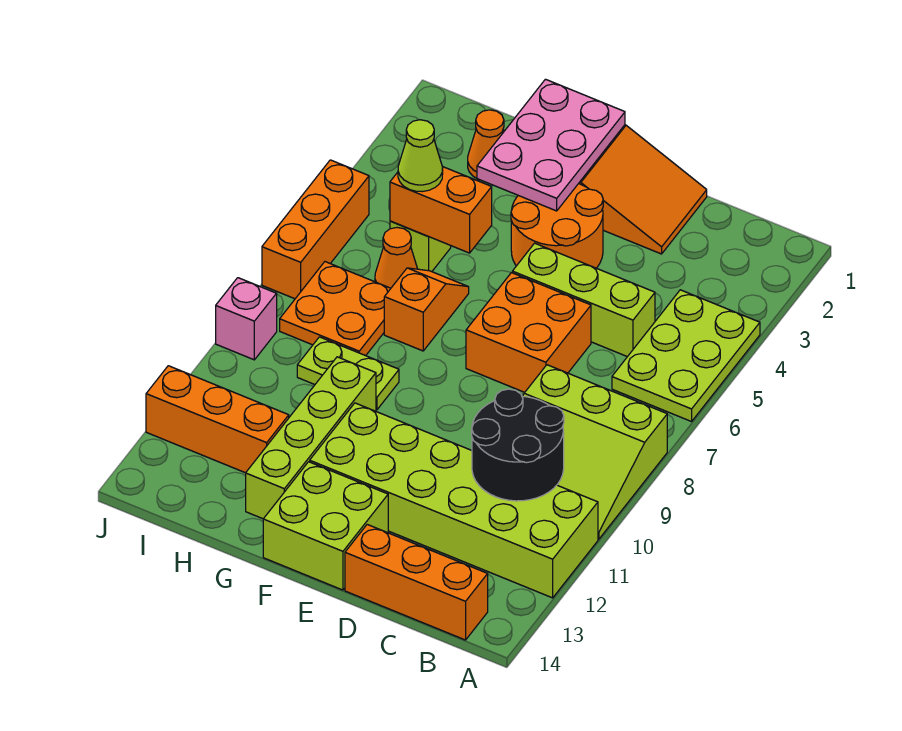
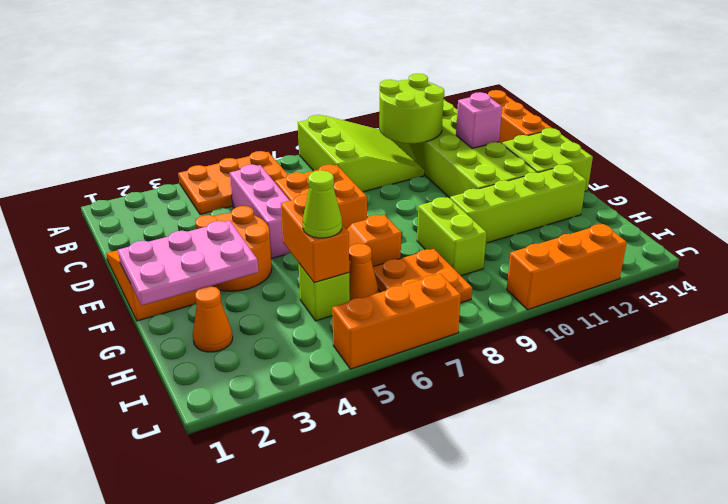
lime 2x3 plate [612,290,760,422] -> orange 2x3 plate [178,151,288,214]
black 2x2 round brick [472,389,564,501] -> lime 2x2 round brick [379,74,444,143]
lime 1x3 brick [512,243,655,357] -> pink 1x3 brick [230,164,291,259]
lime 1x2 plate [297,337,399,410] -> lime 1x2 brick [417,197,487,276]
orange 1x3 brick [146,366,289,473] -> orange 1x3 brick turned to [507,224,627,310]
pink 1x1 brick [216,278,277,360] -> pink 1x1 brick moved to [456,92,502,149]

